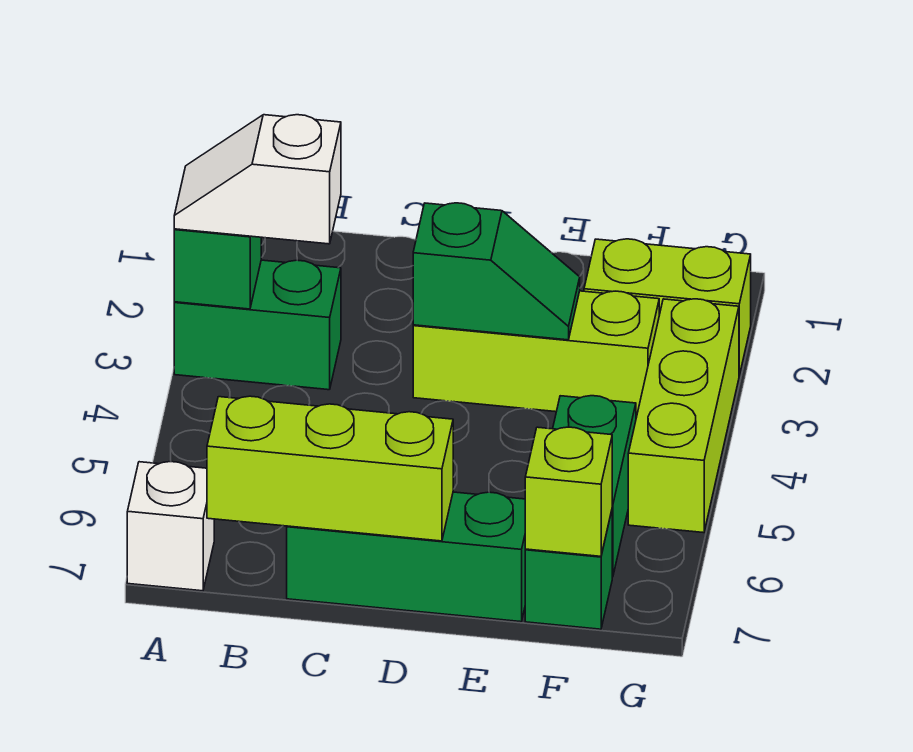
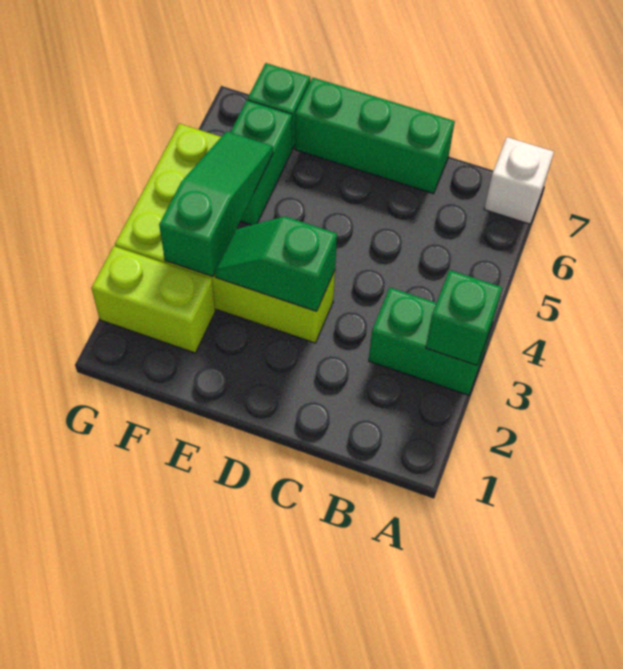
white 1x2 slope [174,115,341,244] -> none
lime 1x3 brick [207,396,453,541] -> none
none -> green 1x3 slope [159,131,273,277]
lime 1x1 brick [525,427,612,556] -> none

